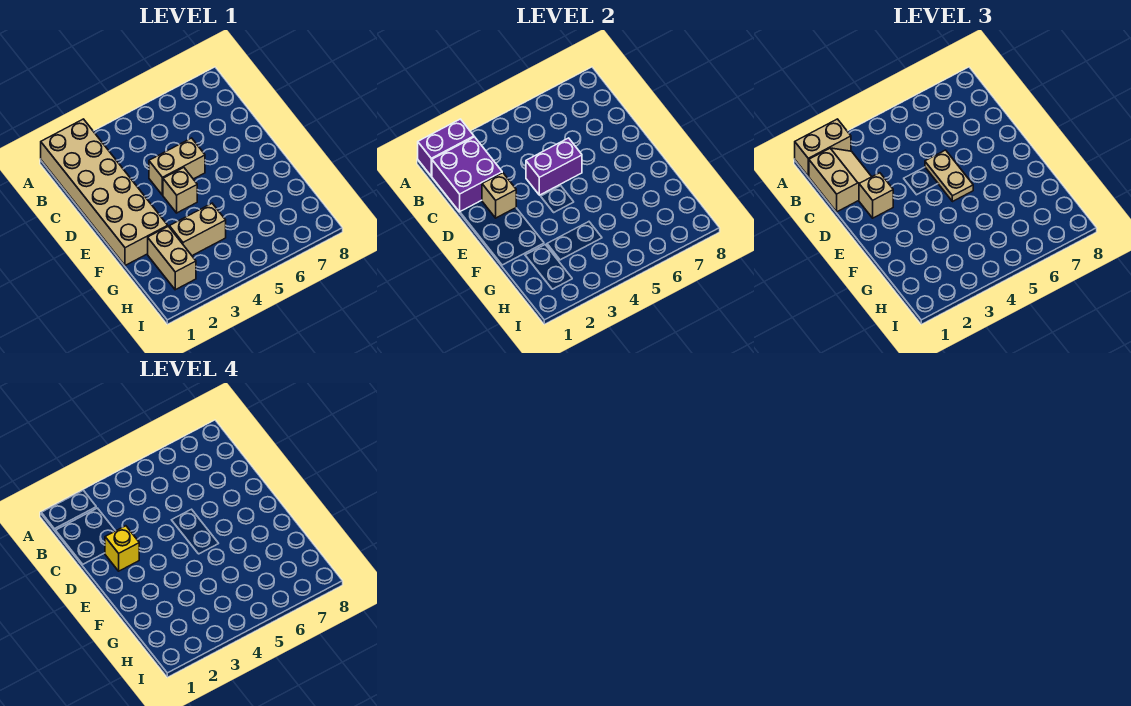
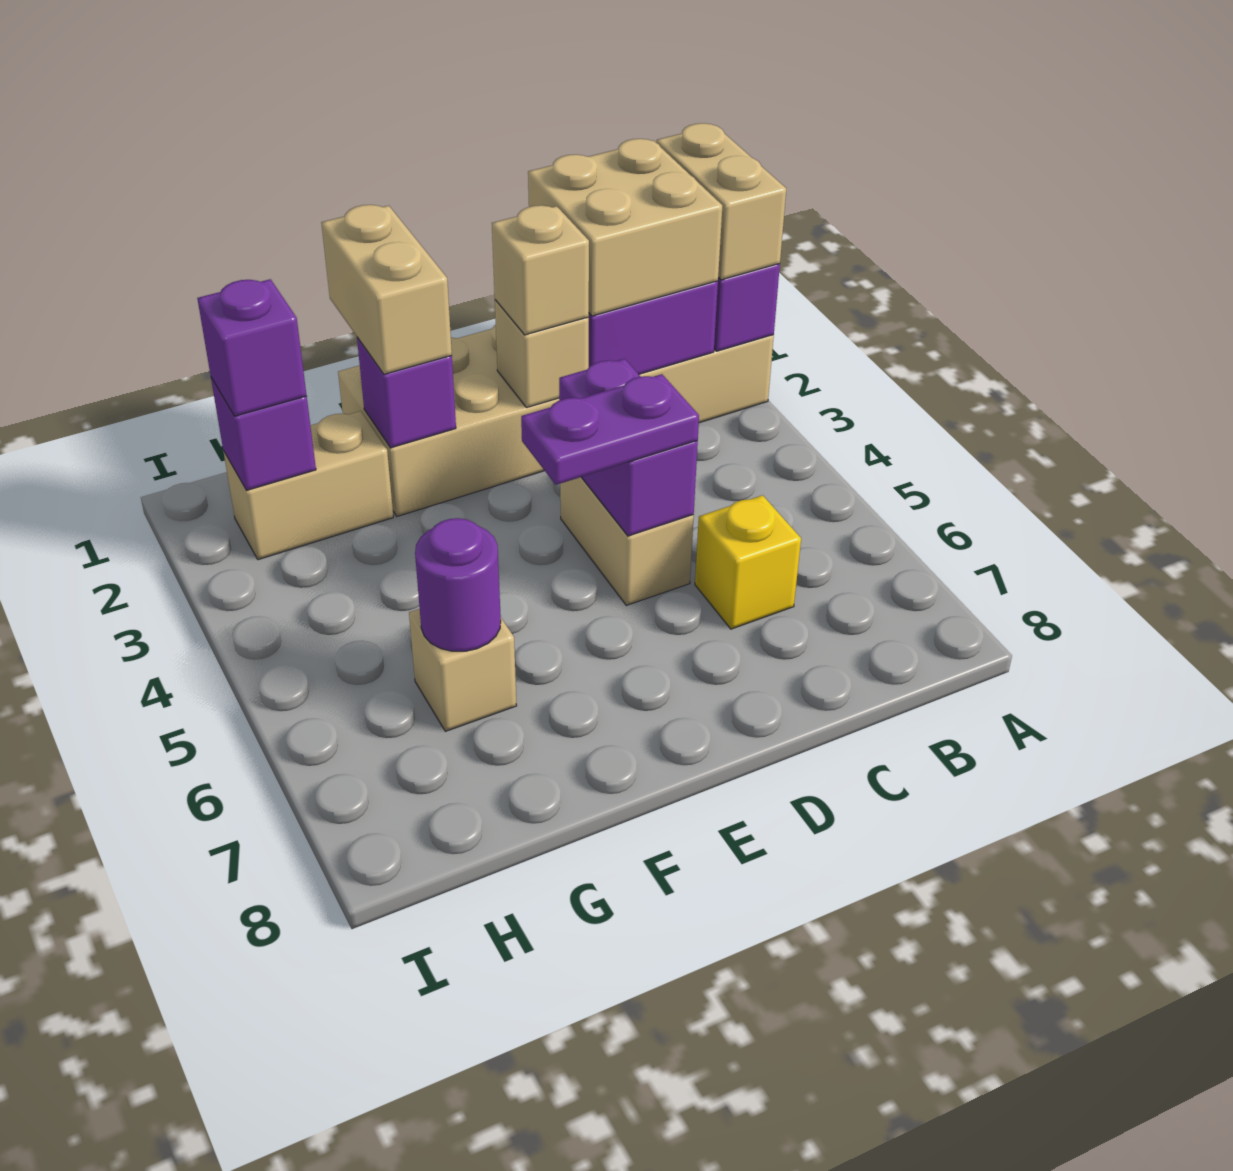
tan 2x2 slope [809,148,872,212] -> tan 2x2 brick [528,139,722,316]
yellow 1x1 brick [105,526,139,571] -> yellow 1x1 brick moved to [695,495,801,629]
tan 1x2 plate [925,150,973,202] -> purple 1x2 plate [521,374,699,485]
tan 1x1 brick [163,168,197,213] -> tan 1x1 brick moved to [409,609,517,731]
none -> purple 1x1 brick [357,337,456,448]
tan 1x2 brick [169,203,226,256] -> tan 1x2 brick moved to [321,205,452,374]
none -> purple 1x1 round brick [415,518,501,651]
none -> purple 1x1 brick [211,378,316,490]
none -> purple 1x1 brick [197,279,307,416]

